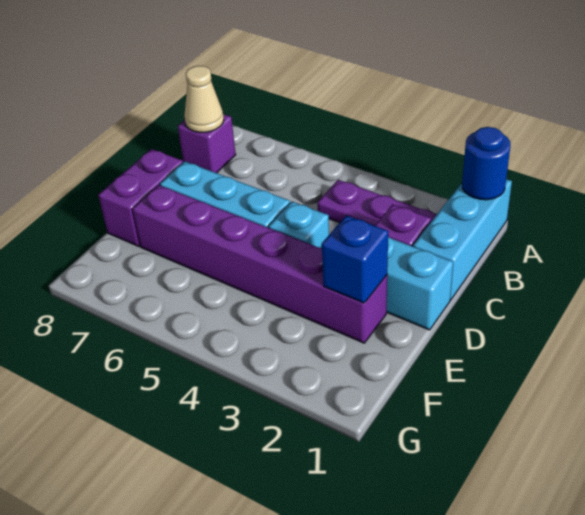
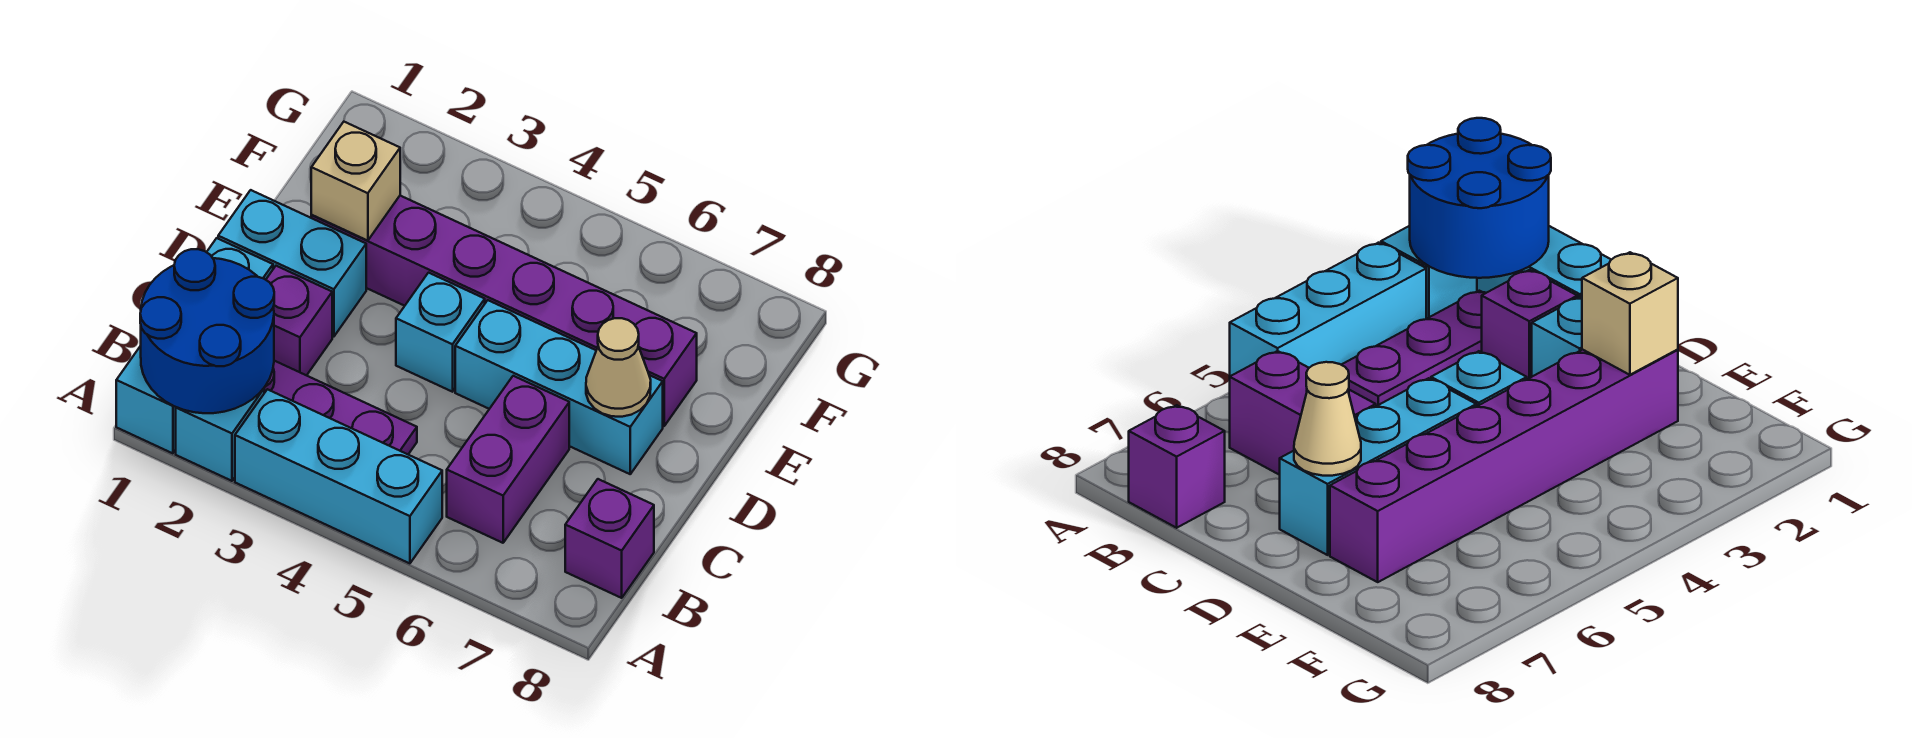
blue 1x1 round brick [462,127,511,200] -> blue 2x2 round brick [140,249,274,413]
none -> cyan 1x1 brick [176,388,264,481]
none -> cyan 1x3 brick [235,389,442,563]
tan 1x1 cone [184,66,224,132] -> tan 1x1 cone moved to [586,318,651,417]
purple 1x2 brick [98,149,183,246] -> purple 1x2 brick moved to [447,376,569,543]
blue 1x1 brick [322,215,388,303] -> tan 1x1 brick [311,122,400,241]

